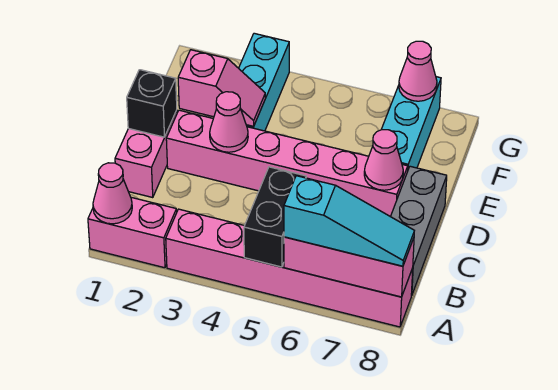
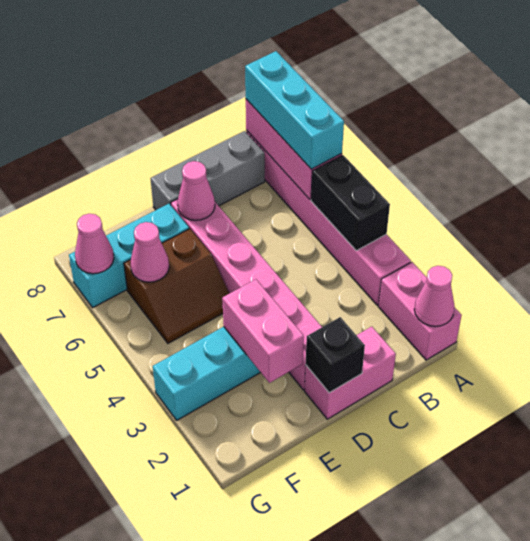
black 1x2 brick [244,167,306,267] -> black 1x2 brick turned to [311,155,390,251]
cyan 1x3 slope [284,176,414,266] -> cyan 1x3 brick [245,51,344,169]
pink 1x1 cone [210,92,248,152] -> pink 1x1 cone moved to [130,222,169,282]
pink 1x2 slope [178,50,265,126] -> pink 1x2 brick [222,279,304,383]
none -> brown 2x2 slope [124,229,229,343]

